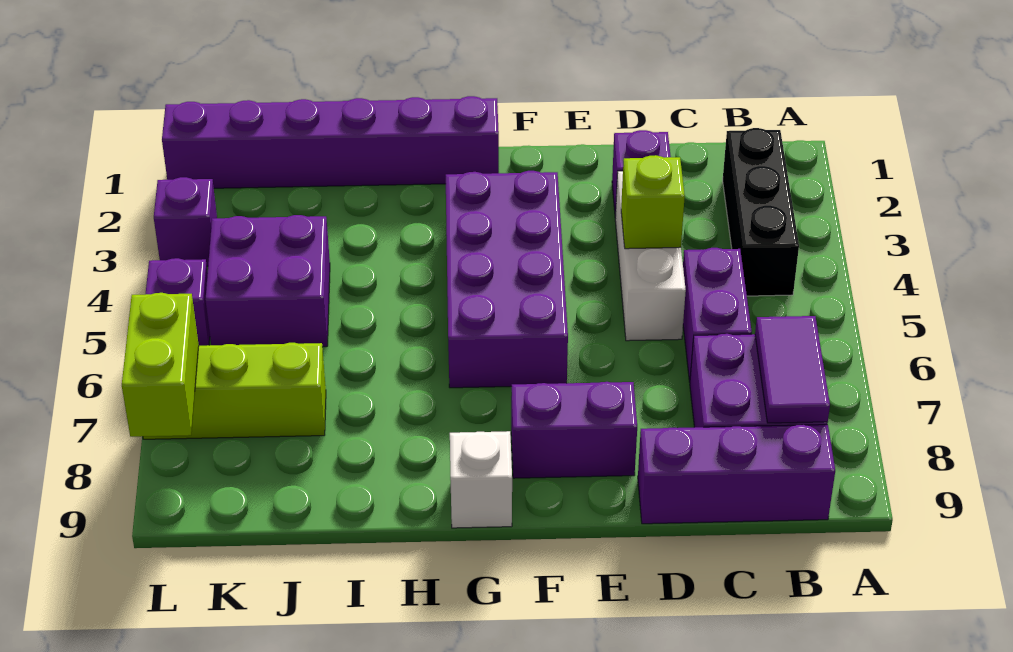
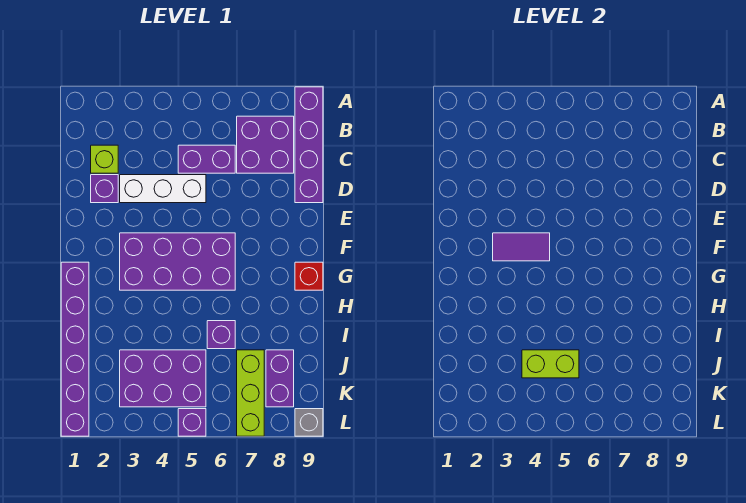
black 1x3 brick [723,128,799,296] -> none
purple 1x2 tile [755,316,830,423] -> purple 1x2 tile moved to [493,233,550,261]
purple 1x3 brick [638,425,835,524] -> purple 1x4 brick [295,87,323,203]
lime 1x1 brick [621,155,685,249] -> lime 1x1 brick moved to [91,145,118,173]
purple 1x2 brick [511,382,637,478] -> purple 1x2 brick moved to [266,350,294,407]
white 1x1 brick [450,431,512,528] -> red 1x1 brick [295,262,323,290]
purple 2x2 brick [205,215,330,347] -> purple 2x3 brick [120,350,206,407]
purple 1x1 brick [154,177,217,266] -> purple 1x1 brick moved to [207,321,235,349]
lime 1x2 brick [122,293,199,437] -> lime 1x2 brick moved to [522,350,579,378]
none -> grey 1x1 brick [295,409,323,436]

